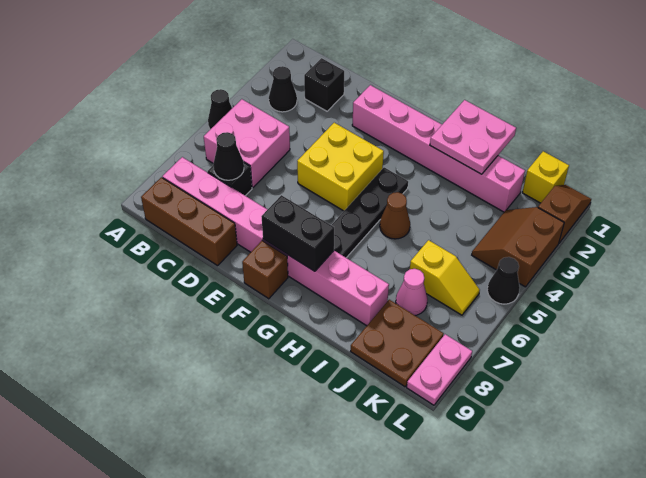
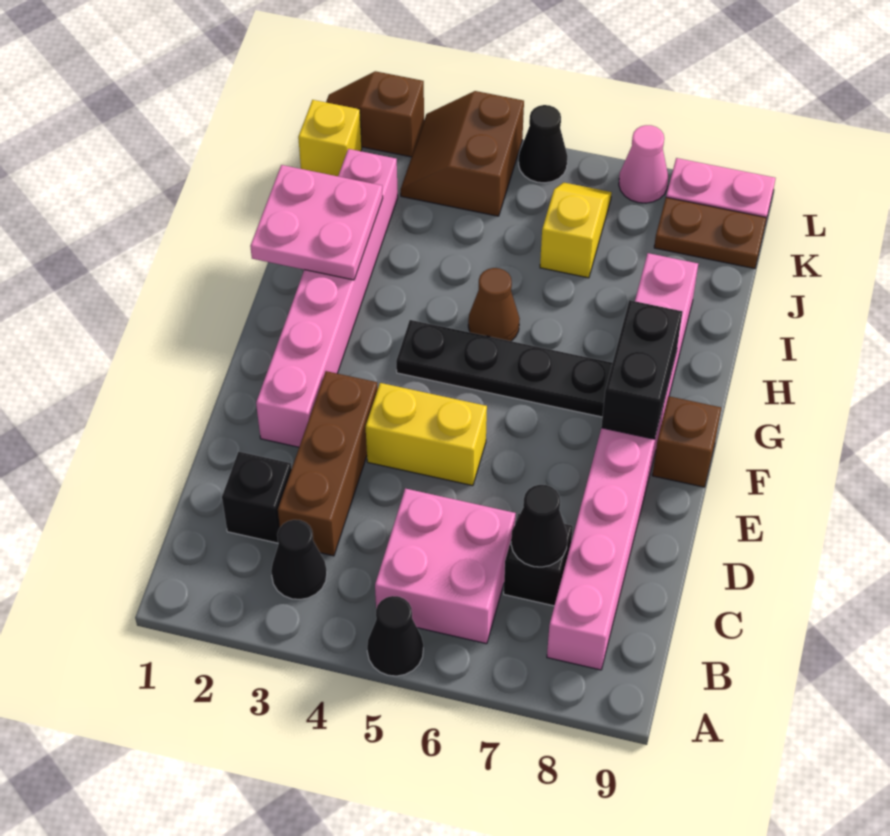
brown 1x3 brick [141,177,237,266] -> brown 1x3 brick moved to [278,371,378,556]
yellow 2x2 brick [297,123,384,211] -> yellow 1x2 brick [366,383,487,486]
pink 1x1 cone [396,269,428,315] -> pink 1x1 cone moved to [619,125,668,203]
brown 2x2 plate [350,300,444,387] -> brown 1x2 plate [654,197,766,269]
brown 2x2 slope [472,207,564,287] -> brown 2x2 slope turned to [401,91,524,216]

